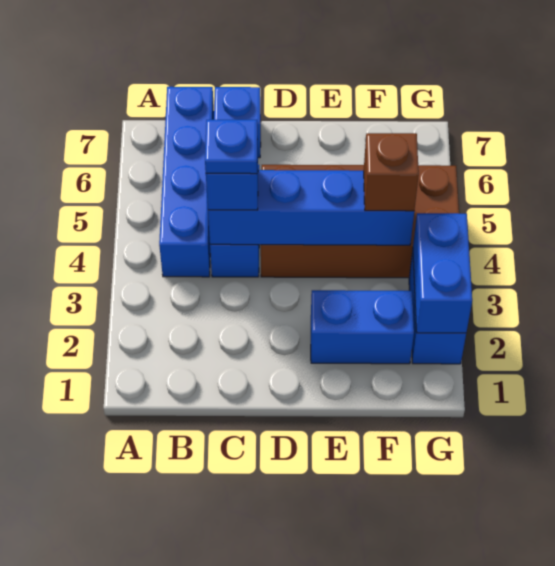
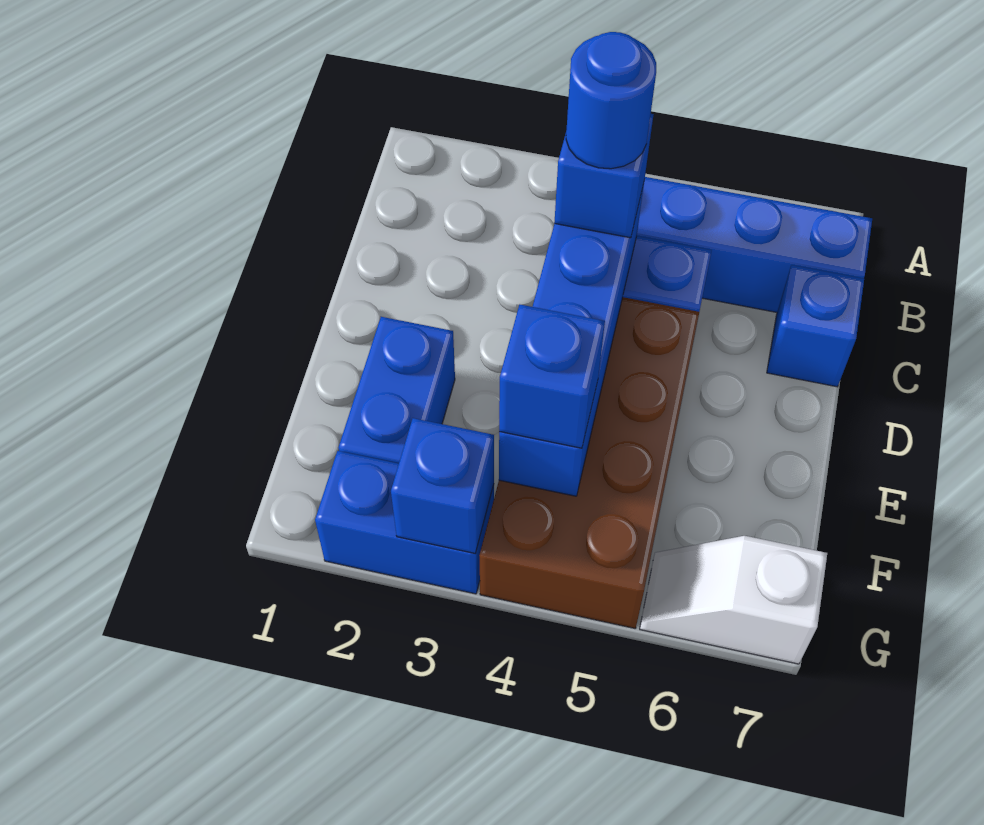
blue 1x1 plate [205,120,258,174] -> blue 1x1 round brick [566,32,656,169]
brown 1x1 brick [364,133,419,211] -> blue 1x1 brick [499,304,605,448]
blue 1x2 brick [413,213,472,333] -> blue 1x1 brick [391,418,494,553]
none -> white 1x2 slope [640,536,827,664]

